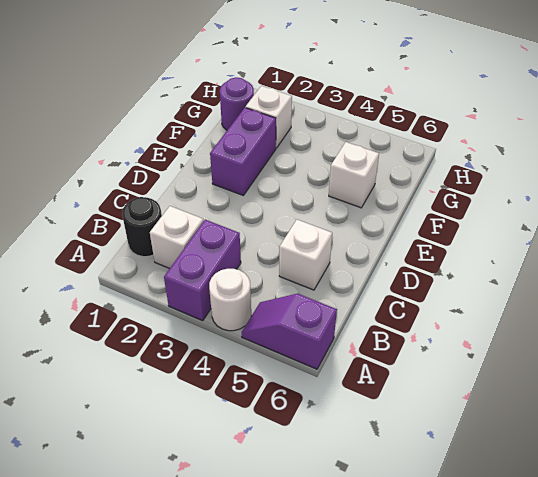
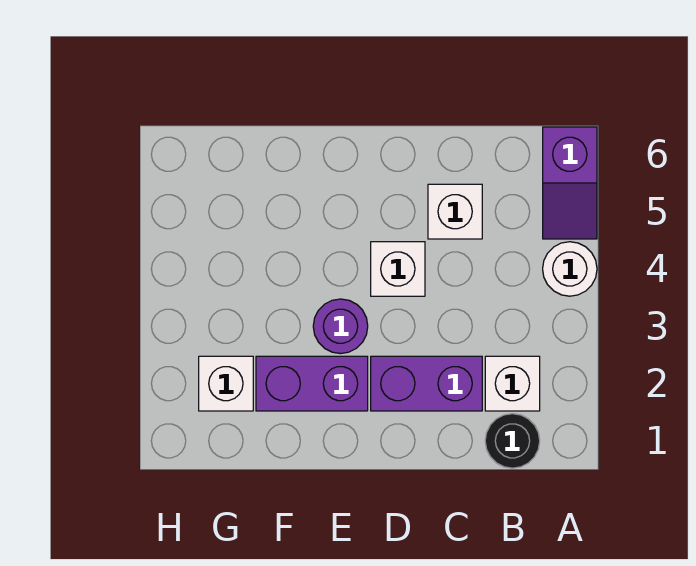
purple 1x2 brick [164,220,241,321] -> purple 1x2 brick moved to [371,356,482,411]
white 1x1 brick [329,142,379,208] -> white 1x1 brick moved to [371,242,425,296]
purple 1x1 round brick [220,77,254,130] -> purple 1x1 round brick moved to [313,299,368,354]

